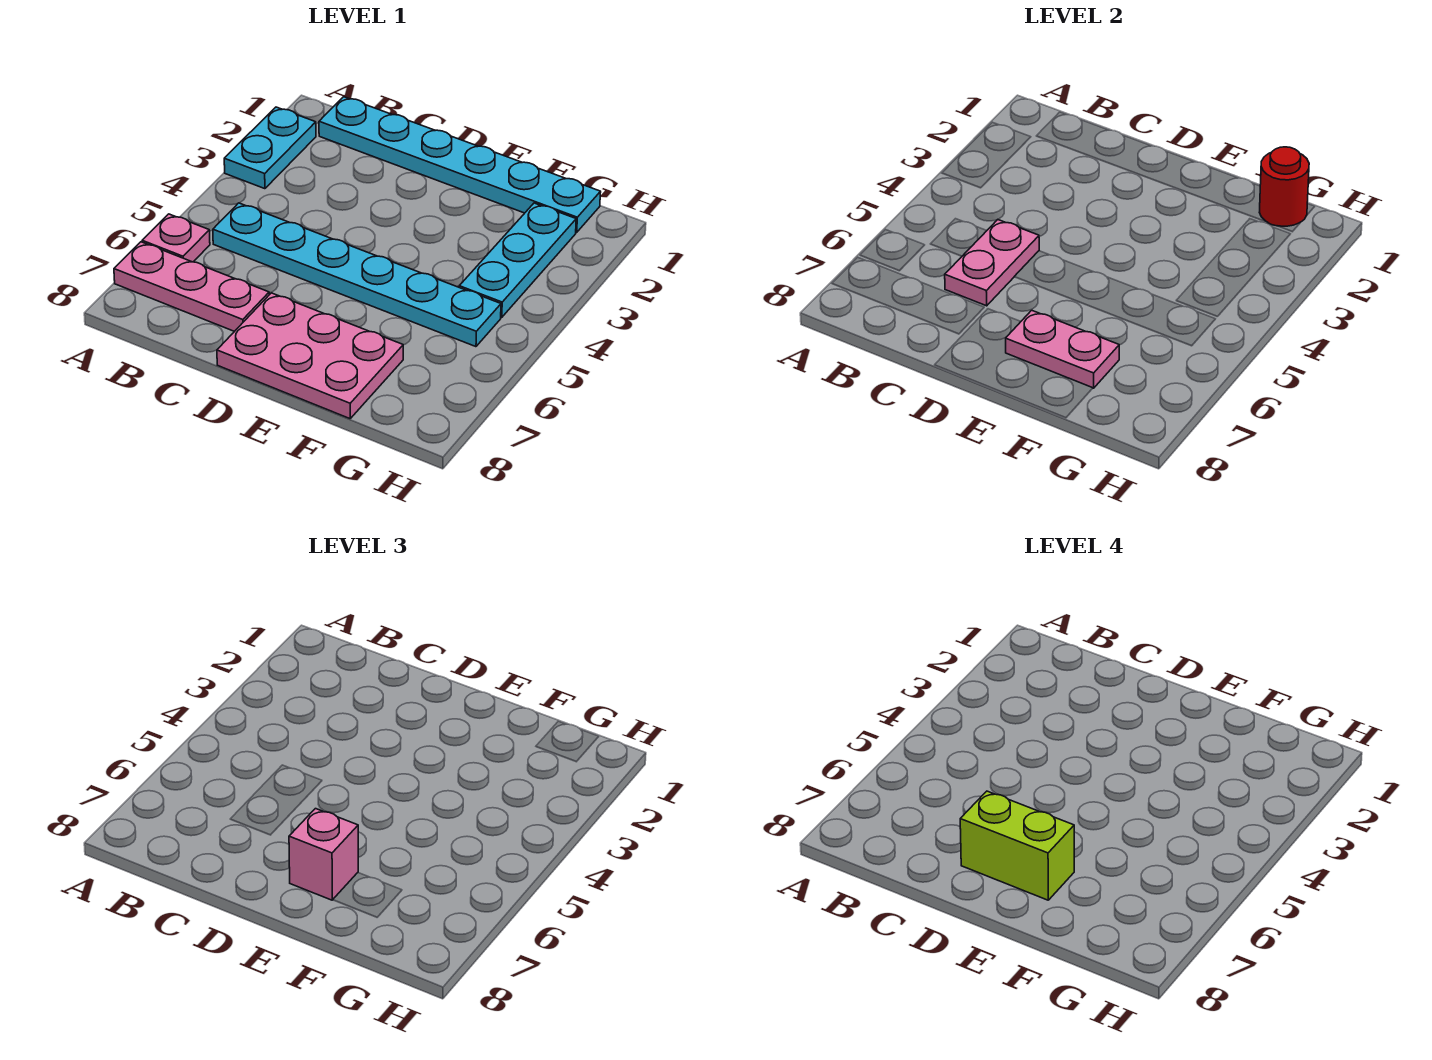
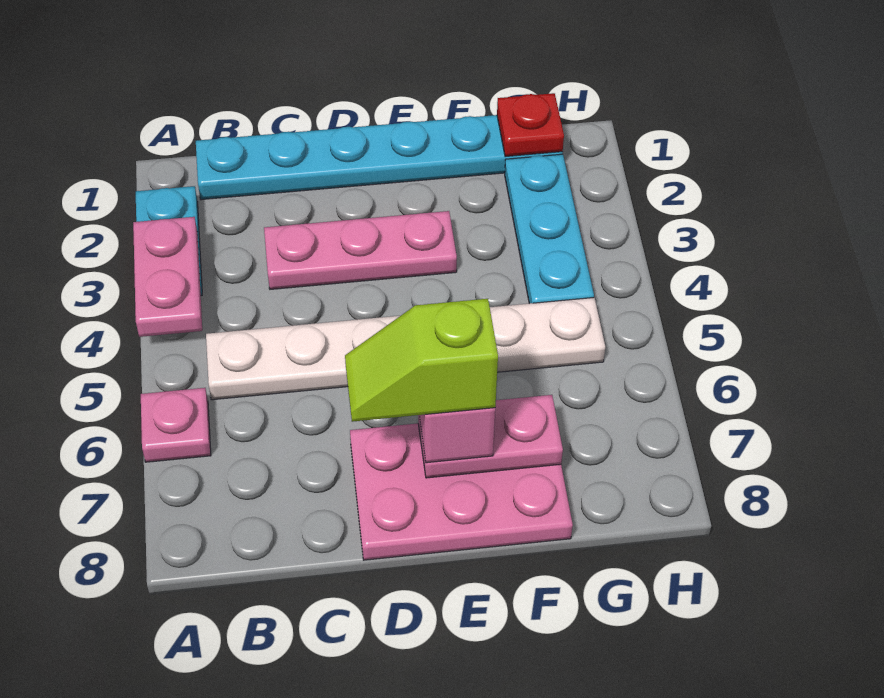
pink 1x3 plate [114,242,269,332] -> pink 1x3 plate moved to [264,211,457,289]
cyan 1x6 plate [213,203,501,347] -> white 1x6 plate [206,298,605,400]
pink 1x2 plate [945,220,1039,306] -> pink 1x2 plate moved to [133,217,202,337]
lime 1x2 brick [960,791,1074,900] -> lime 1x2 slope [345,299,498,422]
red 1x1 round brick [1259,147,1309,226] -> red 1x1 plate [497,93,564,157]

